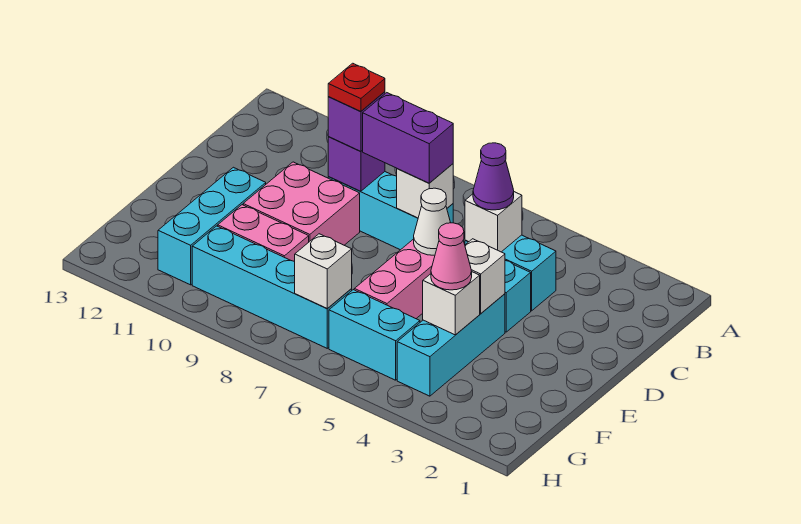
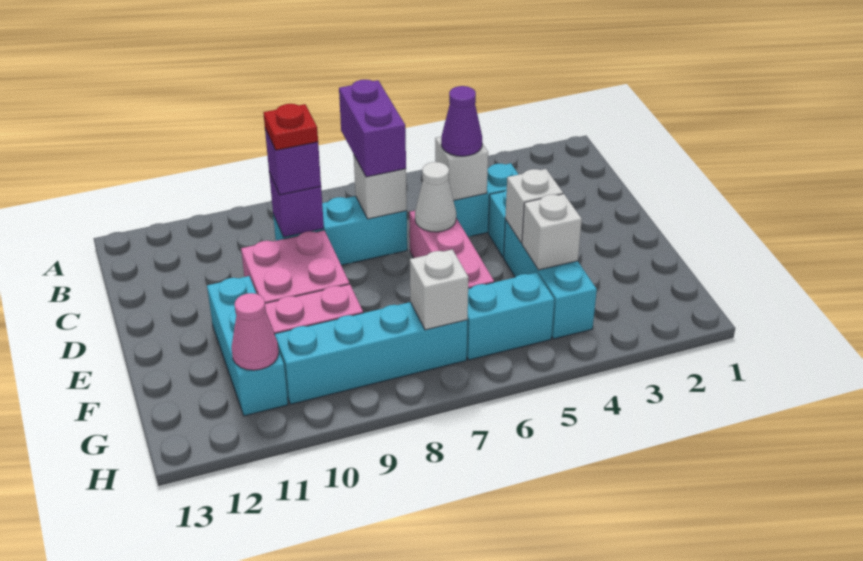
purple 1x2 brick [363,93,453,183] -> purple 1x2 brick turned to [339,80,406,177]
pink 1x1 cone [431,223,472,290] -> pink 1x1 cone moved to [231,293,279,370]

